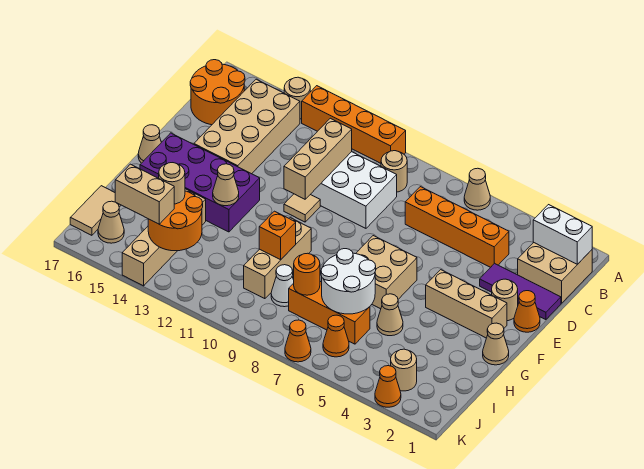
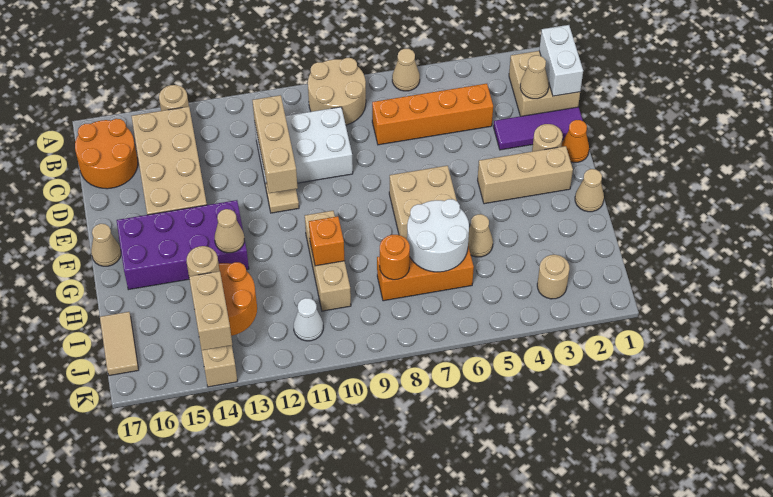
orange 1x4 brick [302,86,406,163] -> none
white 1x2 brick [533,205,592,264] -> white 1x2 brick turned to [539,25,583,96]
tan 1x1 round brick [381,151,407,192] -> tan 2x2 round brick [308,58,366,125]
white 1x1 cone [271,265,294,307] -> white 1x1 cone moved to [294,298,323,341]
orange 1x1 cone [323,315,349,357] -> none
tan 1x2 brick [115,164,174,224] -> tan 1x2 brick turned to [189,271,232,350]
tan 1x1 cone [98,201,124,243] -> tan 1x1 cone moved to [520,55,549,99]
orange 1x1 cone [375,366,401,407] -> none
orange 1x1 cone [285,320,311,362] -> none

